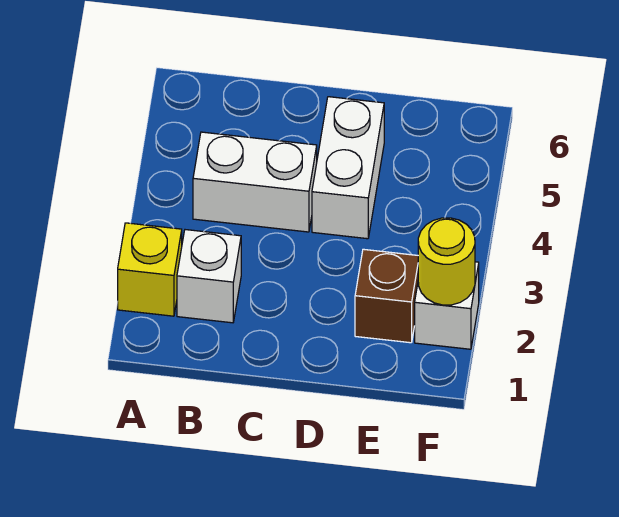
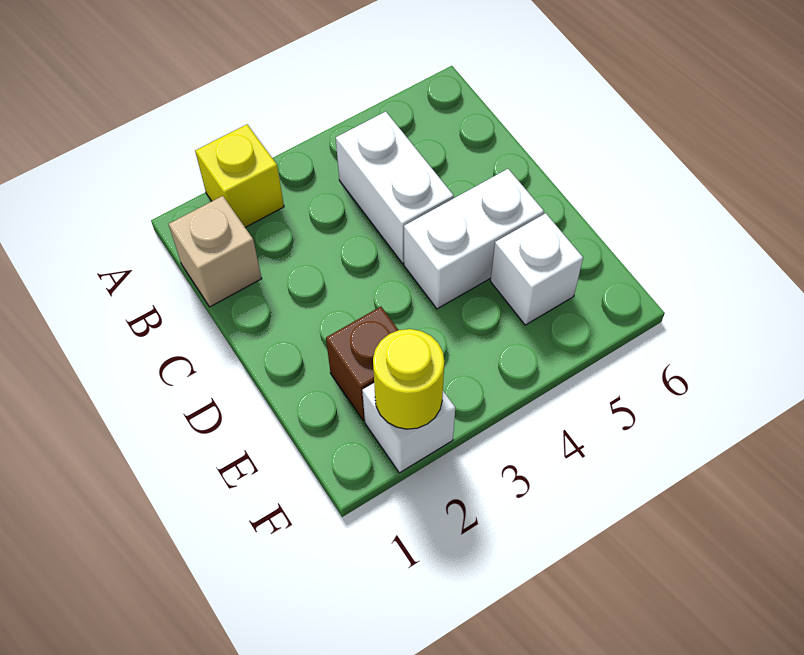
none -> tan 1x1 brick [169,196,262,307]
white 1x1 brick [177,230,241,323] -> white 1x1 brick moved to [491,213,583,325]

